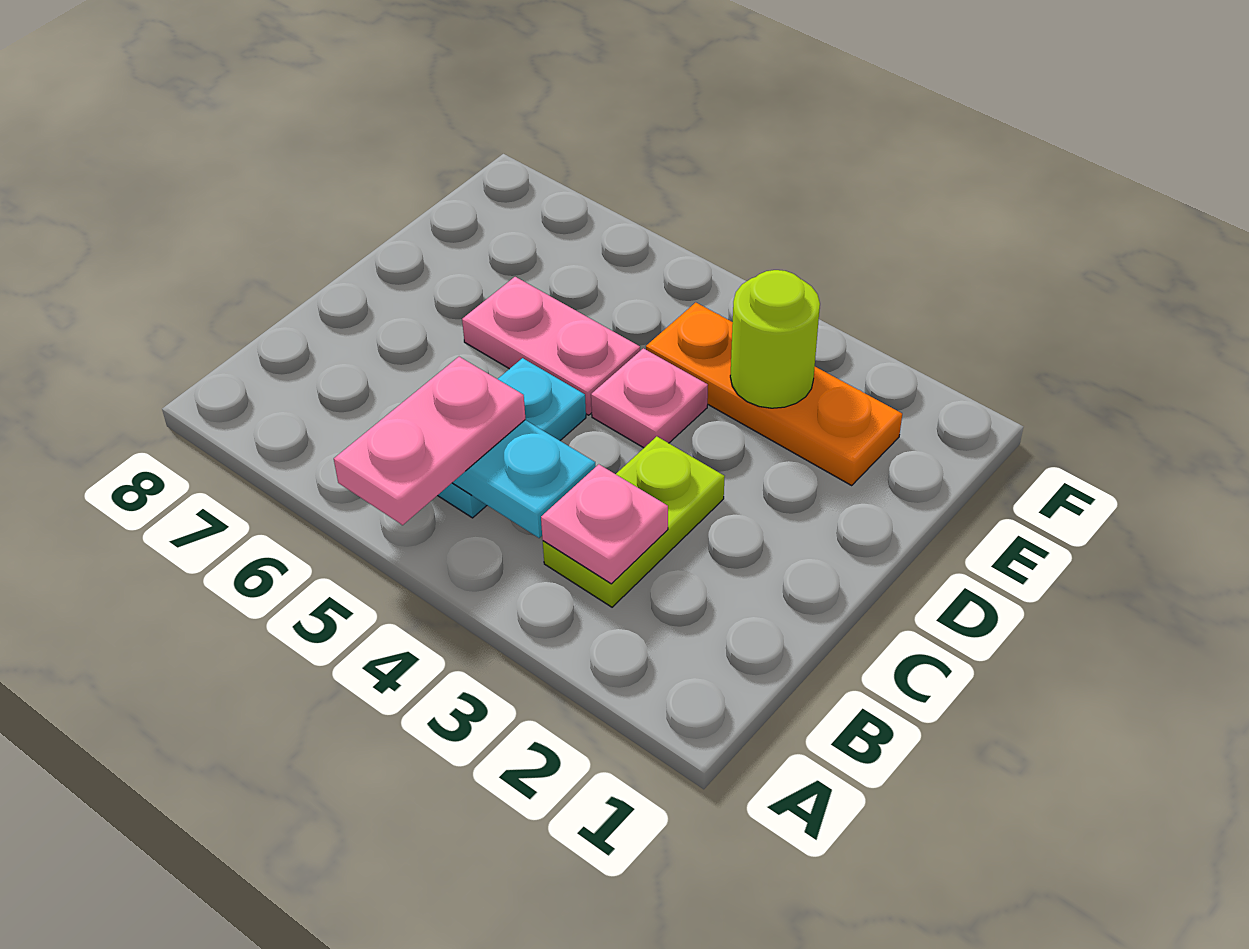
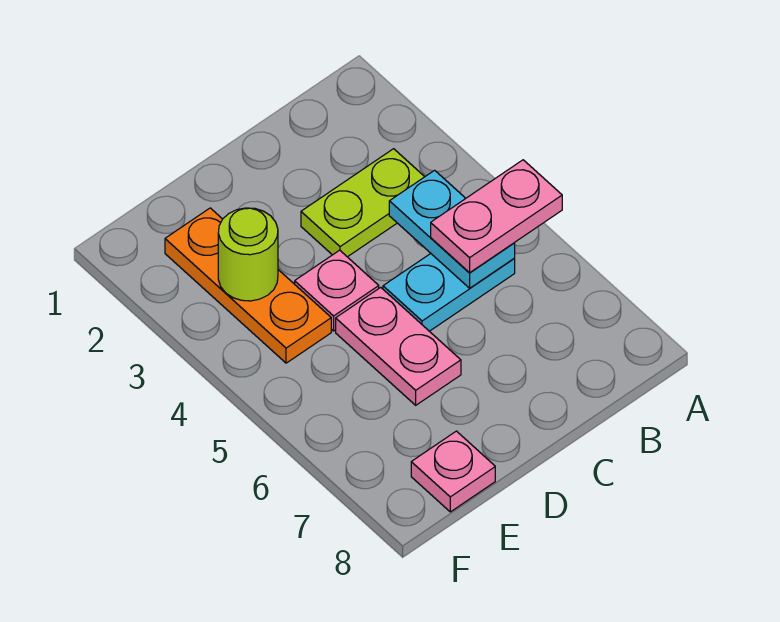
pink 1x1 plate [541,464,668,584] -> pink 1x1 plate moved to [411,431,495,512]

